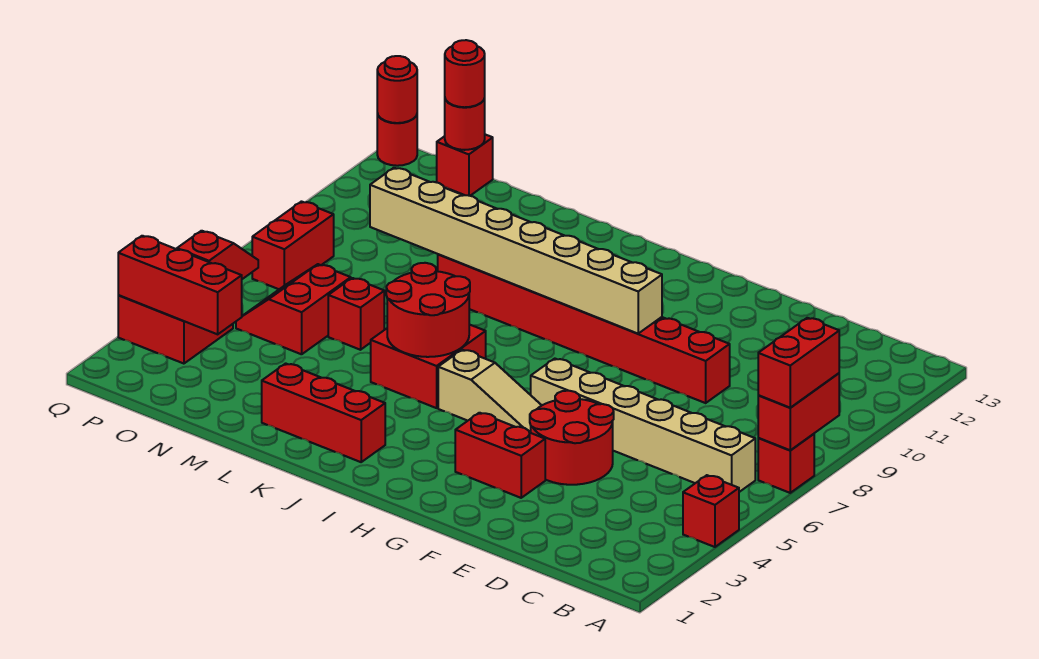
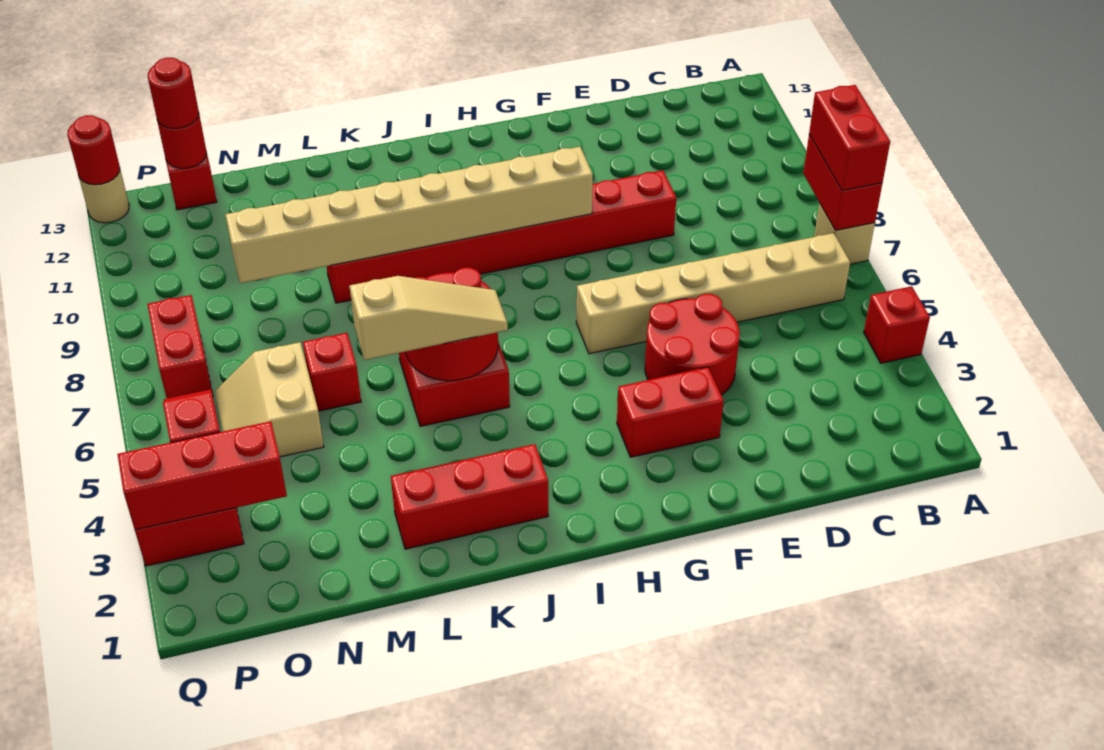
red 1x1 brick [758,434,814,493] -> tan 1x1 brick [814,203,875,264]
tan 1x3 slope [438,350,542,433] -> tan 1x3 slope moved to [350,276,508,360]
red 2x2 slope [236,264,351,354] -> tan 2x2 slope [215,342,324,457]
red 1x1 round brick [377,114,417,166] -> tan 1x1 round brick [79,170,129,223]

